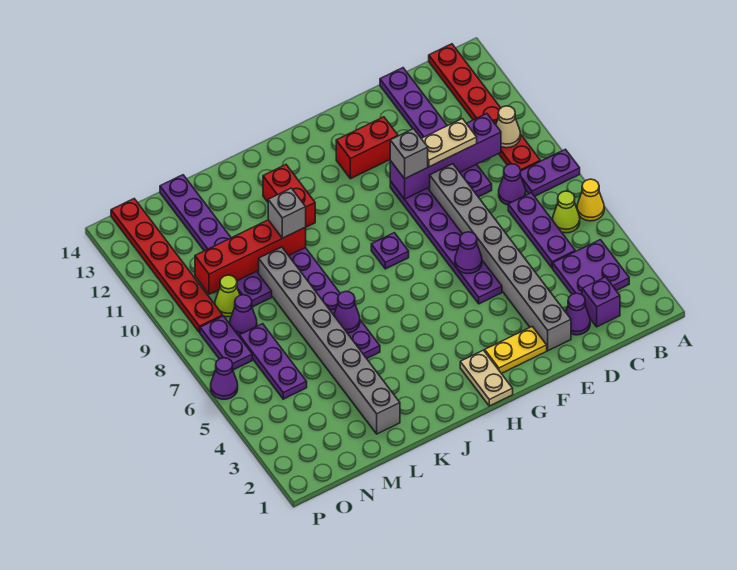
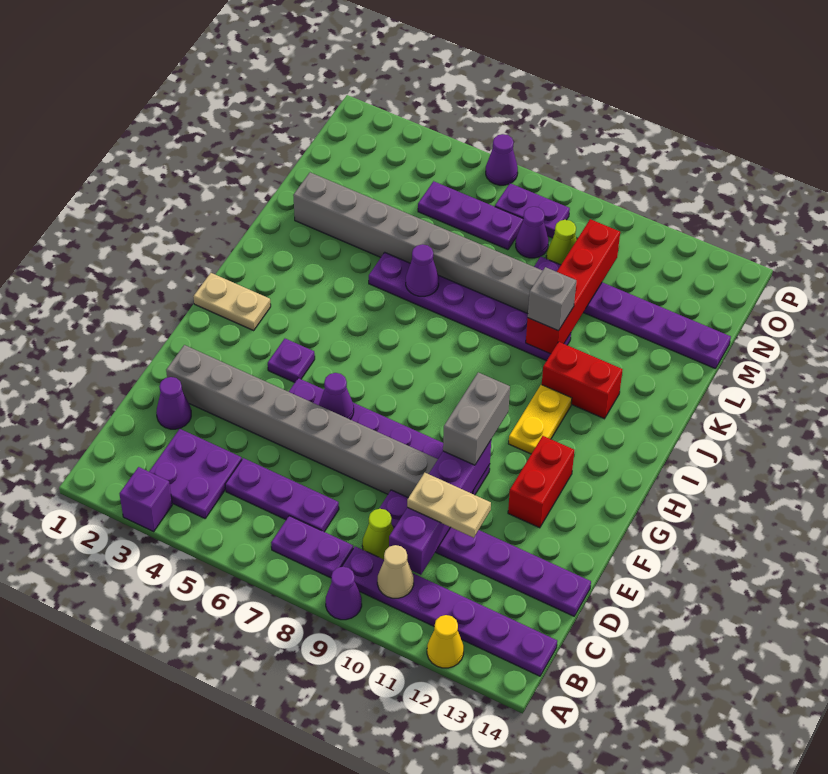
yellow 1x1 cone [577,179,604,221] -> yellow 1x1 cone moved to [427,615,464,668]
purple 1x2 plate [520,149,580,196] -> purple 1x2 plate turned to [271,516,353,578]
lime 1x1 cone [553,191,580,233] -> lime 1x1 cone moved to [362,509,394,559]
red 1x6 plate [429,44,540,171] -> purple 1x6 plate [342,546,557,676]
purple 1x1 brick [582,277,620,327] -> purple 1x1 brick moved to [120,467,172,531]
purple 1x1 cone [499,164,526,205] -> purple 1x1 cone moved to [326,567,362,620]
tan 1x2 plate [421,119,477,167] -> tan 1x2 plate turned to [407,473,491,538]
yellow 1x2 plate [485,326,547,373] -> yellow 1x2 plate moved to [508,384,572,454]
grey 1x1 brick [390,129,428,179] -> grey 1x2 brick [443,372,510,465]
purple 1x1 plate [371,233,409,269] -> purple 1x1 plate moved to [268,339,315,382]
red 1x6 plate [111,199,223,333] -> none

